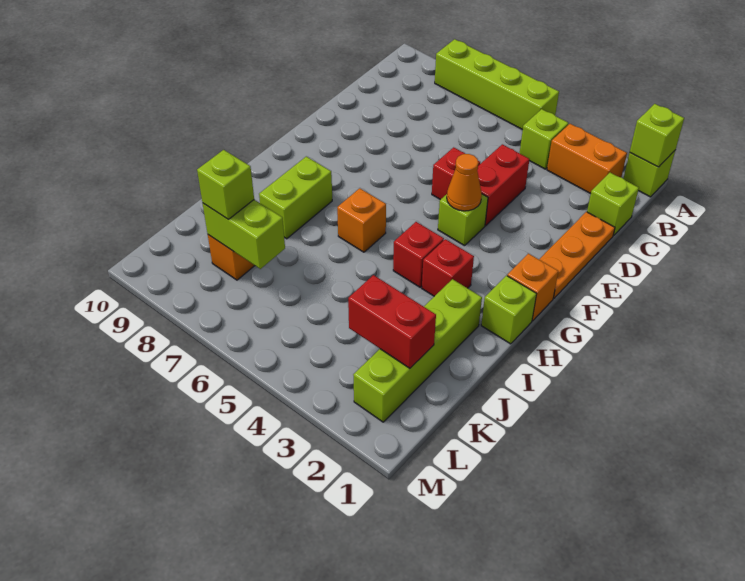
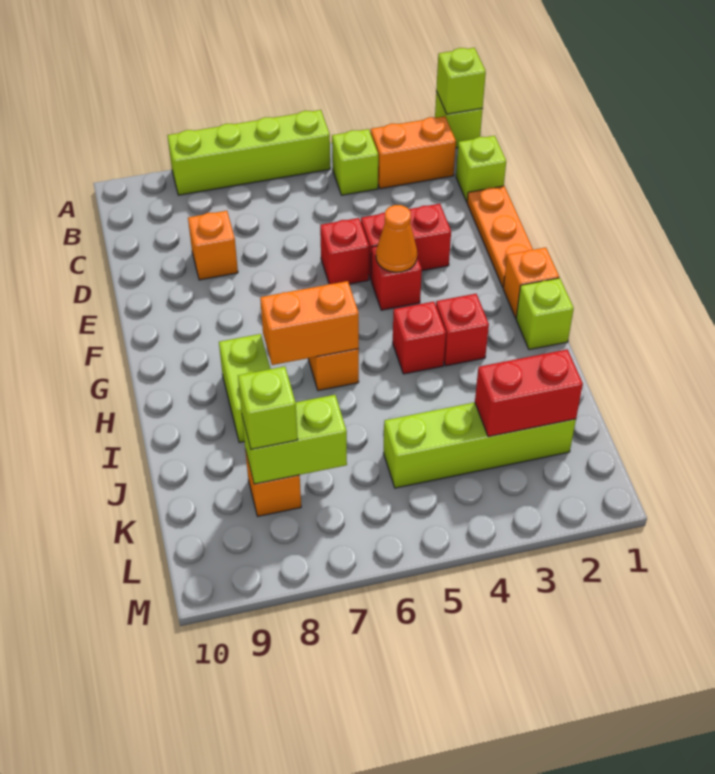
red 1x2 brick [477,144,529,226] -> red 1x2 brick turned to [361,204,451,279]
none -> orange 1x1 brick [188,211,238,280]
lime 1x1 brick [438,194,488,246] -> red 1x1 brick [371,246,422,310]
none -> orange 1x2 brick [260,281,359,365]
lime 1x4 brick [353,279,482,422] -> lime 1x4 brick turned to [384,402,576,488]

